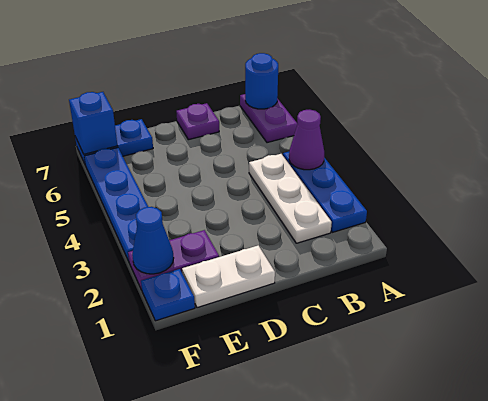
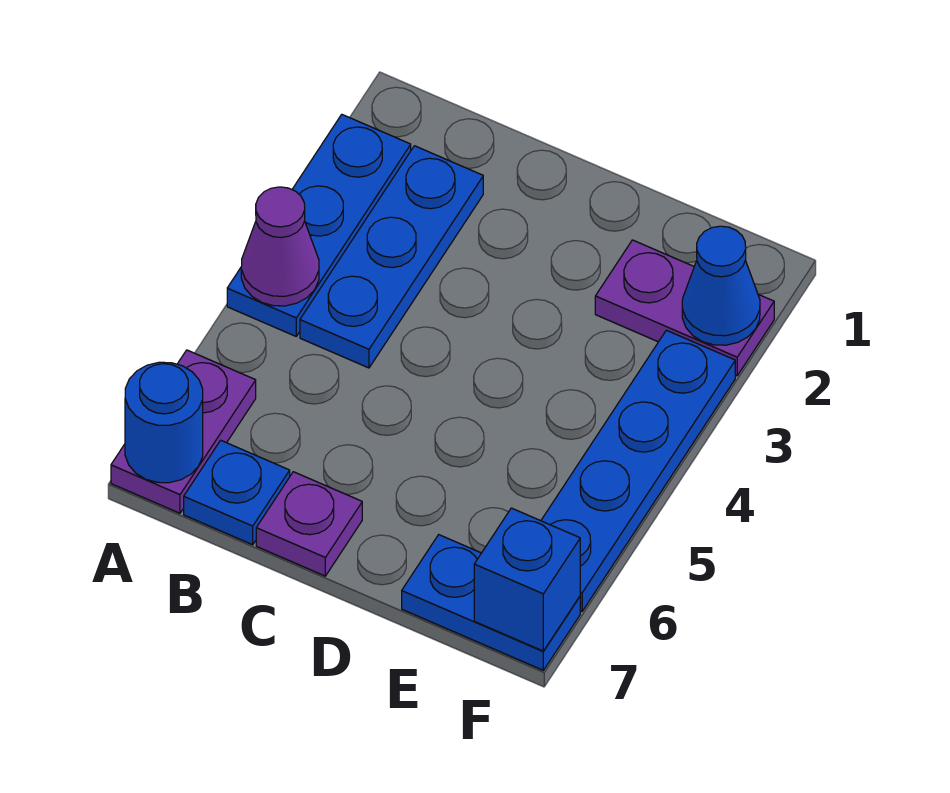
white 1x3 plate [249,154,332,243] -> blue 1x3 plate [300,146,483,368]
white 1x2 plate [182,245,275,308] -> none
blue 1x1 plate [141,269,195,321] -> blue 1x1 plate moved to [184,440,290,545]

